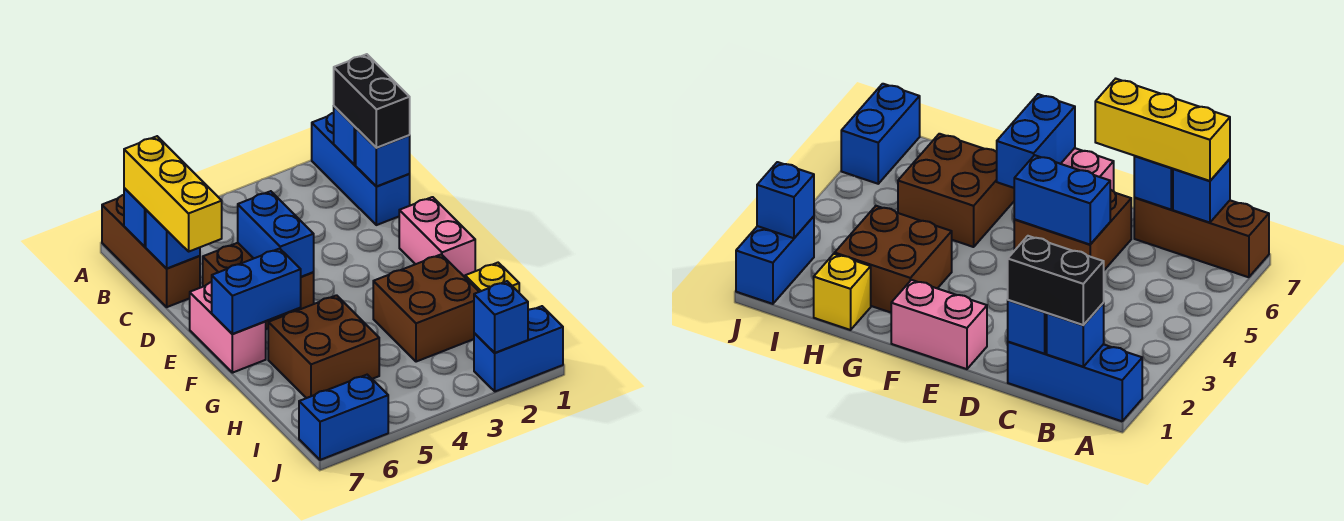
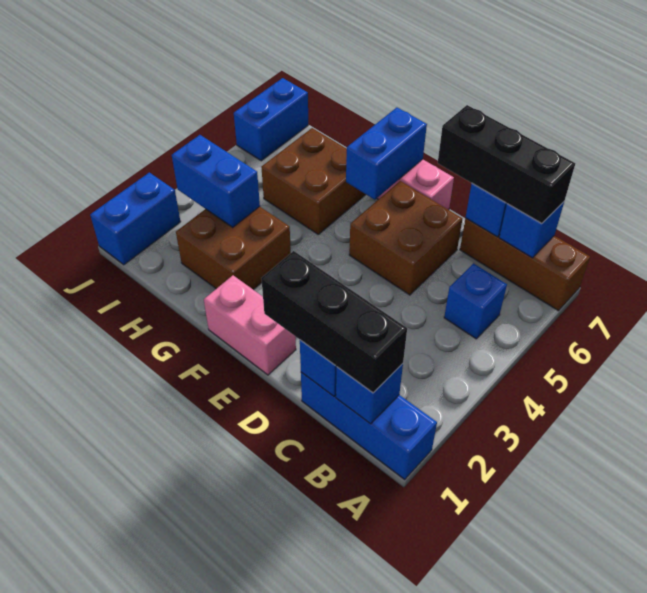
black 1x2 brick [334,54,410,148] -> black 1x3 brick [261,251,407,393]
yellow 1x3 brick [124,136,222,251] -> black 1x3 brick [438,105,575,224]
blue 1x2 brick [238,191,314,277] -> blue 1x2 brick moved to [172,135,260,227]
yellow 1x1 brick [465,263,519,292] -> none
blue 1x1 brick [474,281,528,353] -> blue 1x1 brick moved to [444,264,507,339]

